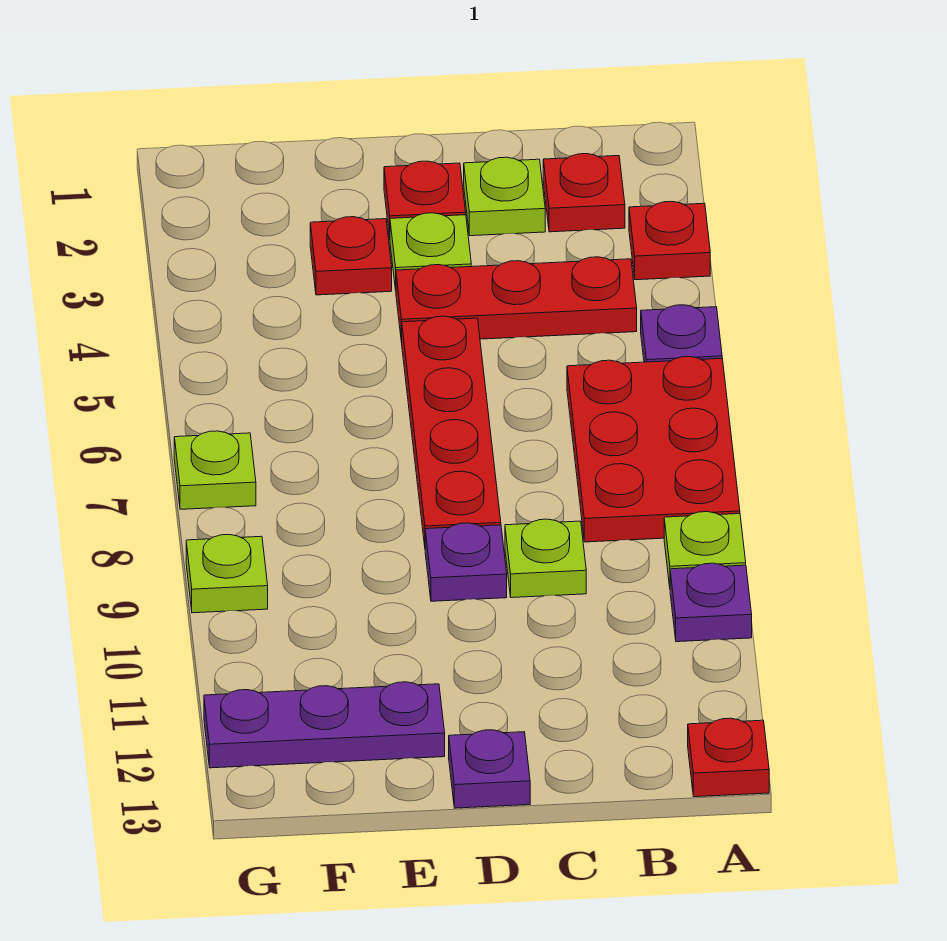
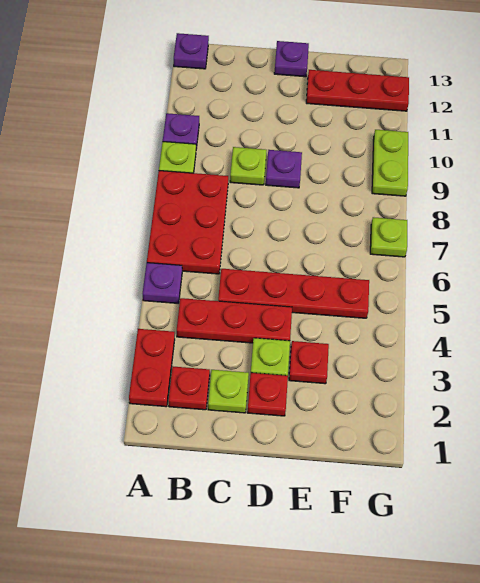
red 1x1 plate [629,201,710,280] -> red 1x2 plate [129,329,175,407]
red 1x1 plate [688,718,769,797] -> purple 1x1 plate [174,33,209,69]
red 1x4 plate [402,316,501,545] -> red 1x4 plate turned to [218,269,369,318]
purple 1x3 plate [204,682,445,768] -> red 1x3 plate [306,70,409,111]
lime 1x1 plate [186,535,268,613] -> lime 1x2 plate [372,130,408,196]

